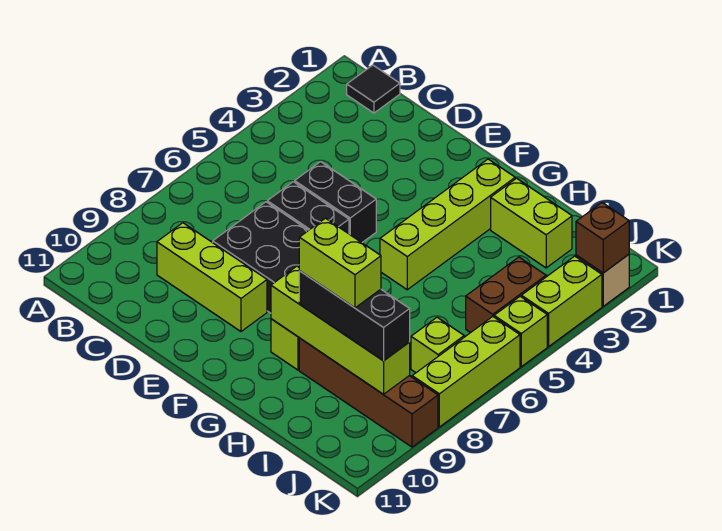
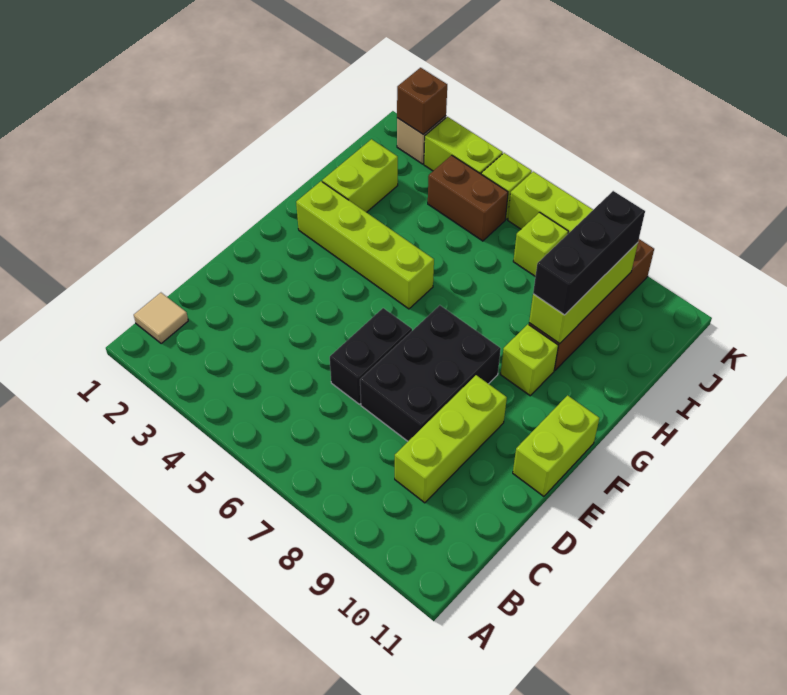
black 1x1 tile [347,65,400,113] -> tan 1x1 tile [134,293,188,344]
black 1x2 brick [295,162,376,242] -> none
lime 1x4 brick [271,266,410,394] -> lime 1x3 brick [529,243,638,344]
lime 1x2 brick [299,218,381,308] -> lime 1x2 brick moved to [513,395,599,496]

